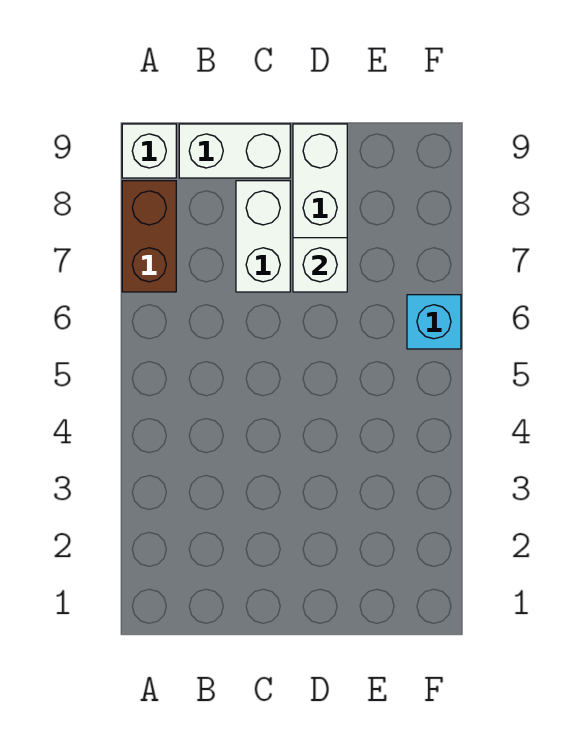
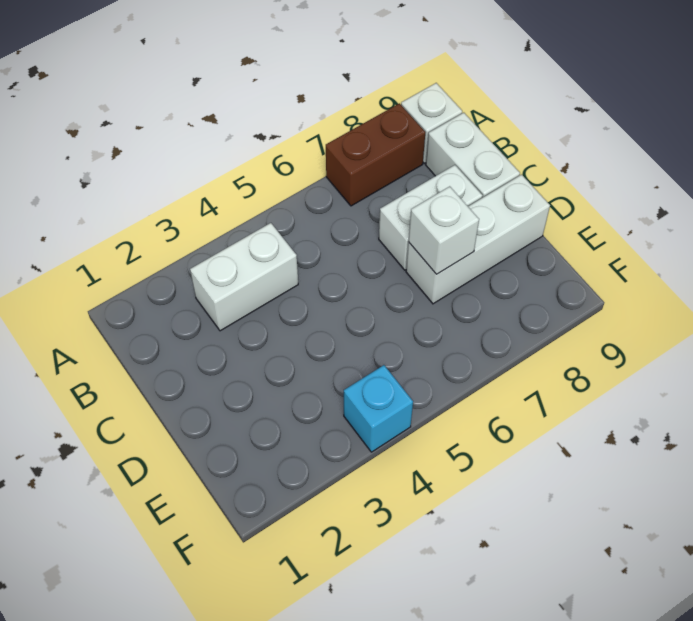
none -> white 1x2 brick [190,223,298,331]
cyan 1x1 brick [407,295,461,349] -> cyan 1x1 brick moved to [344,365,413,452]

